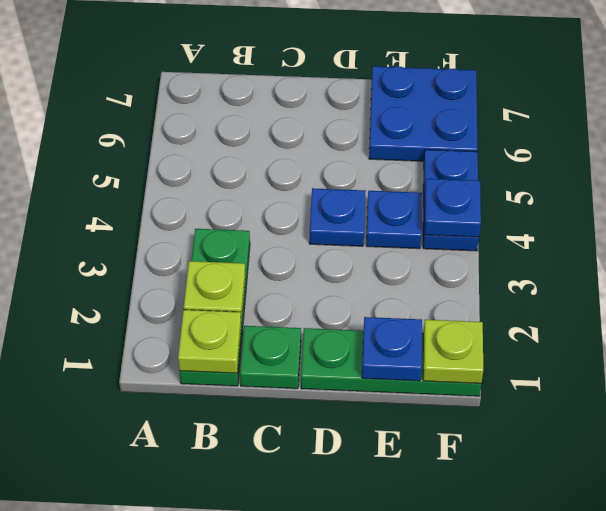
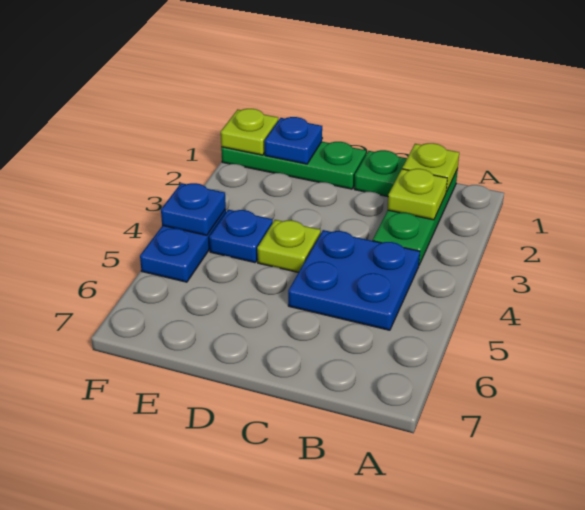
blue 1x1 plate [309,188,366,246] -> lime 1x1 plate [257,220,321,272]
blue 2x2 plate [369,66,478,161] -> blue 2x2 plate moved to [288,230,420,330]

